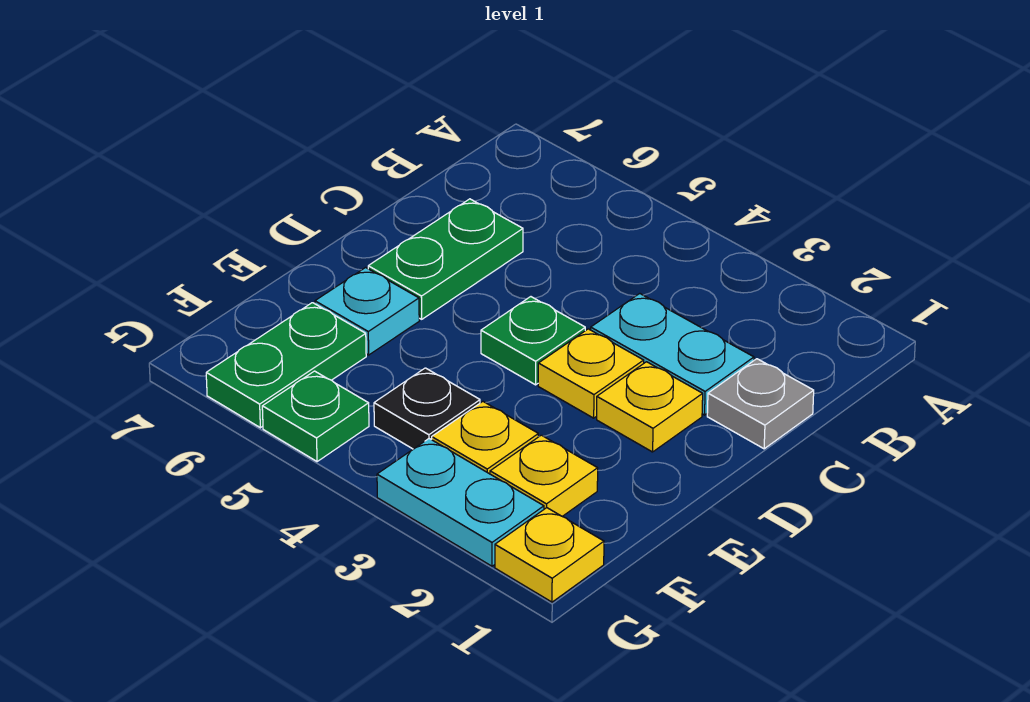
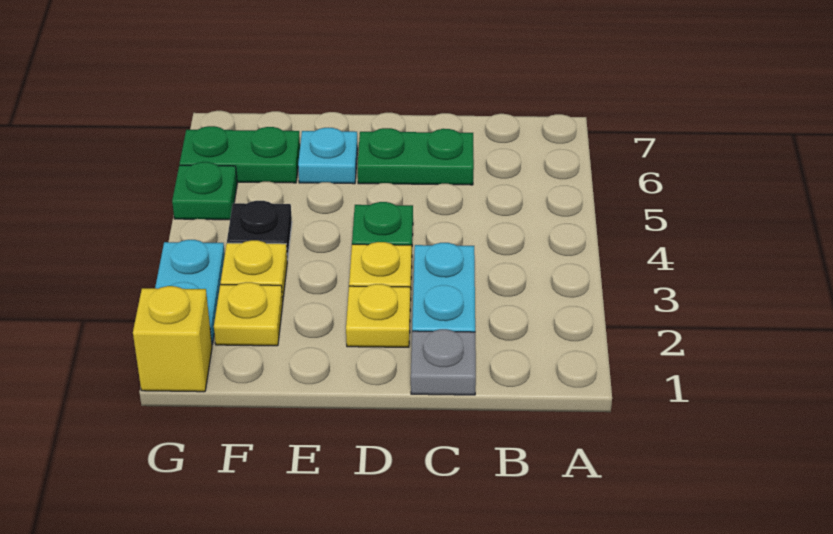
yellow 1x1 plate [495,508,604,602] -> yellow 1x1 brick [133,286,212,392]

